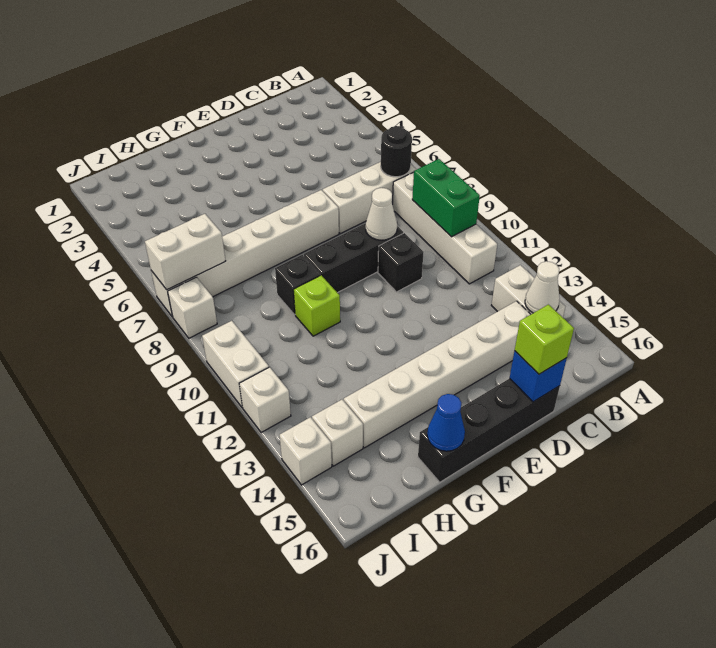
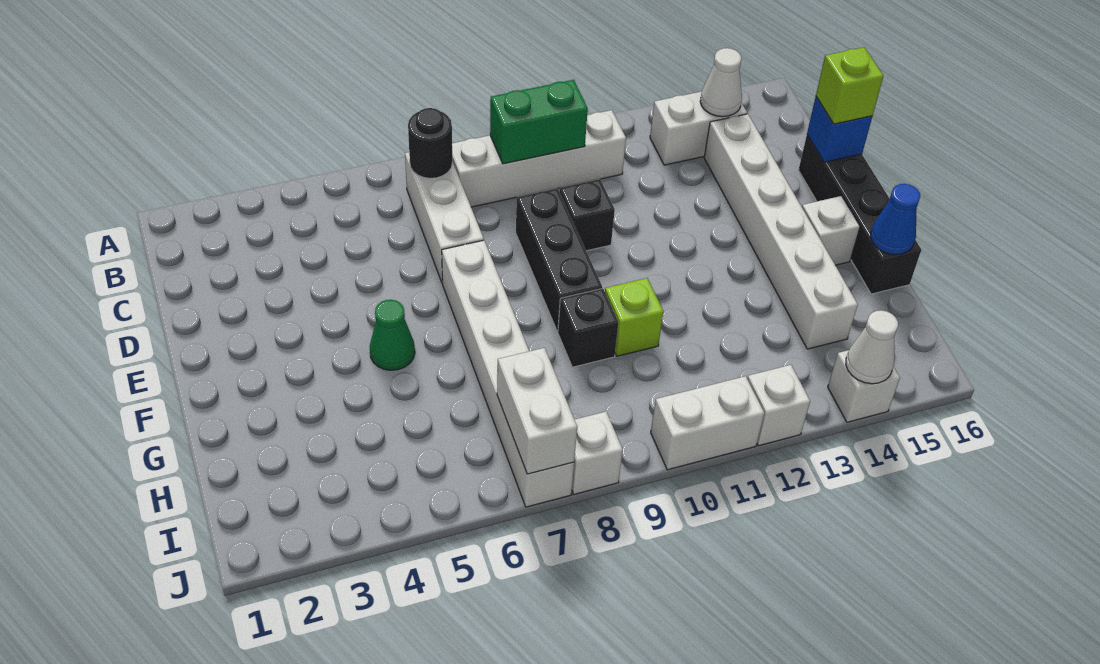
white 1x1 cone [366,188,397,240] -> white 1x1 cone moved to [846,310,898,384]
none -> green 1x1 cone [370,300,415,370]
white 1x1 brick [312,400,363,466] -> white 1x1 brick moved to [802,196,860,265]

